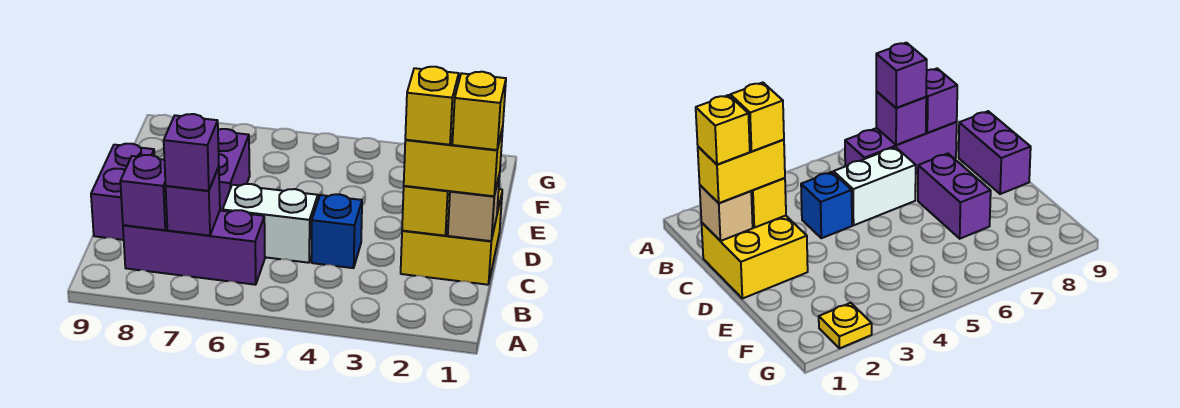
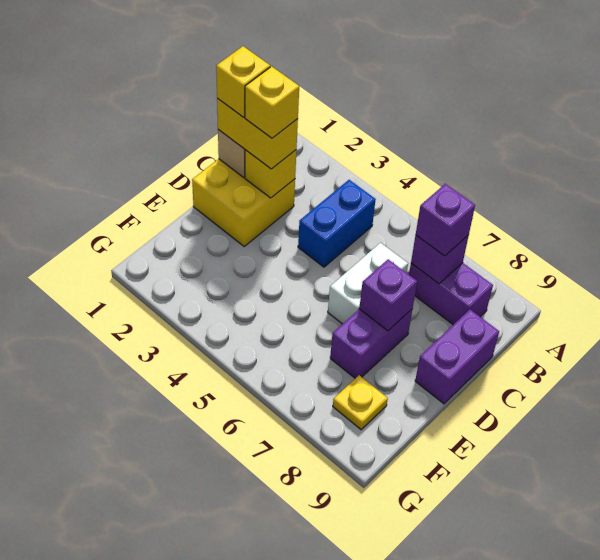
purple 1x3 brick [123,210,265,285] -> purple 1x2 brick [409,263,493,325]
purple 1x1 brick [120,155,167,230] -> purple 1x1 brick moved to [359,259,417,331]
blue 1x1 brick [312,194,362,268] -> blue 1x2 brick [298,180,376,267]
white 1x2 brick [223,184,318,263] -> white 1x2 brick turned to [328,243,408,324]
yellow 1x1 plate [819,303,872,348] -> yellow 1x1 plate moved to [333,375,388,430]

